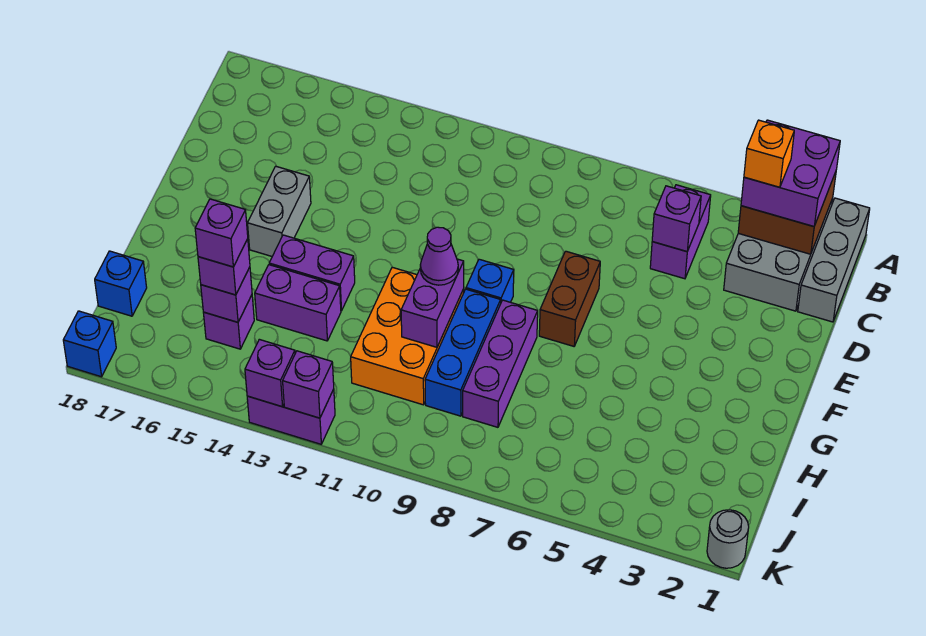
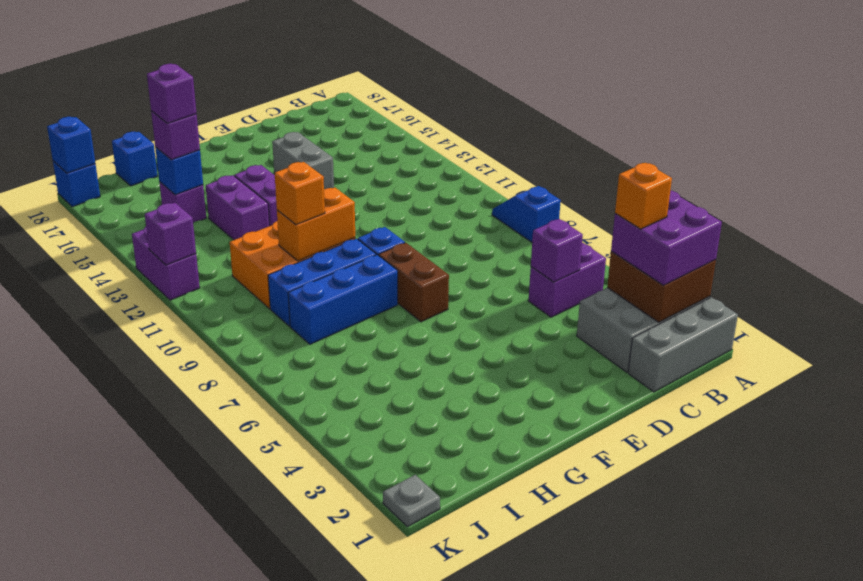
none -> blue 1x2 slope [492,186,561,242]
brown 1x2 brick [539,251,600,346] -> brown 1x2 brick turned to [379,243,449,322]
grey 1x2 brick [248,166,311,256] -> grey 1x2 brick turned to [272,132,334,189]
purple 1x3 brick [463,300,538,427] -> blue 1x3 brick [288,255,398,344]
purple 1x2 brick [401,259,464,347] -> orange 1x2 brick [277,188,355,261]
purple 1x1 cone [420,227,458,285] -> none
none -> orange 1x1 brick [275,162,325,225]
purple 1x1 brick [201,267,252,322] -> blue 1x1 brick [155,147,203,195]
grey 1x1 round brick [707,510,749,568] -> grey 1x1 plate [383,475,440,527]
purple 1x1 brick [245,339,295,407] -> none
none -> blue 1x1 brick [47,117,95,173]

